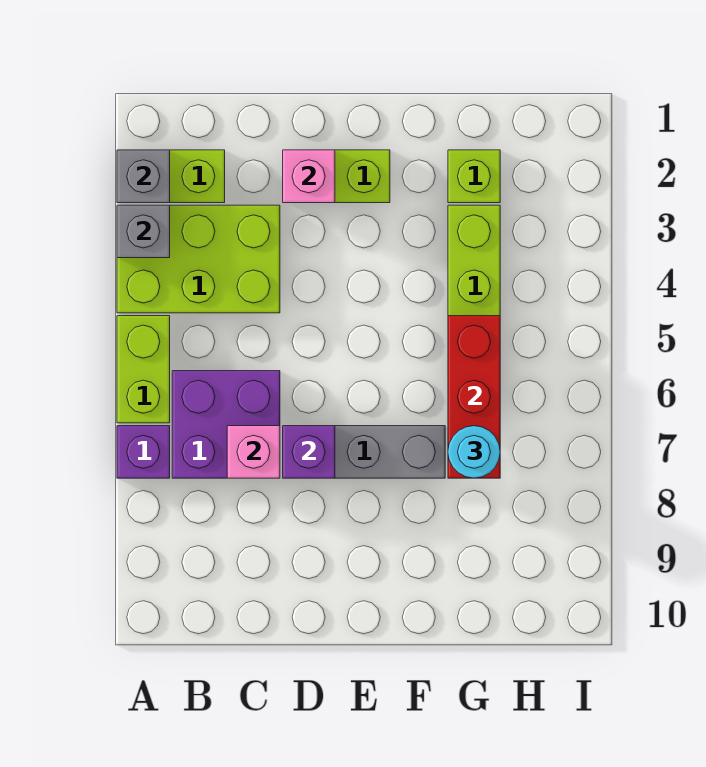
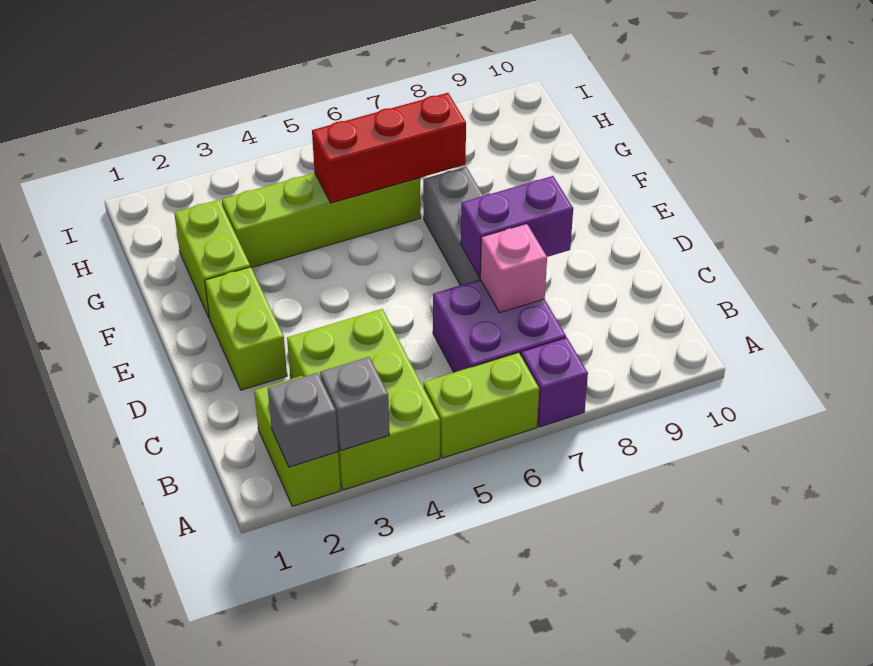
pink 1x1 brick [283,150,335,203] -> none
purple 1x1 brick [283,426,335,478] -> purple 1x2 brick [461,176,573,277]
lime 1x1 brick [448,150,500,203] -> lime 1x2 brick [174,200,250,318]
cyan 1x1 round brick [448,426,500,478] -> none

